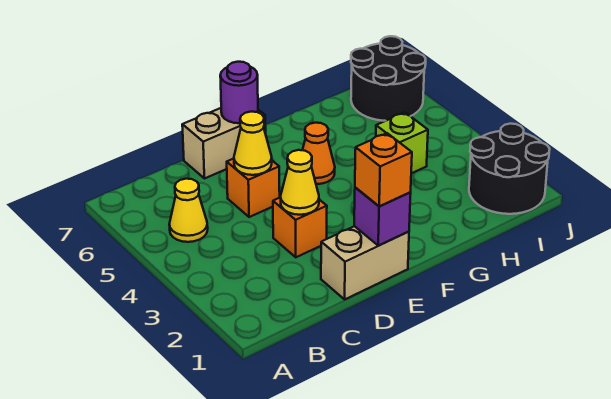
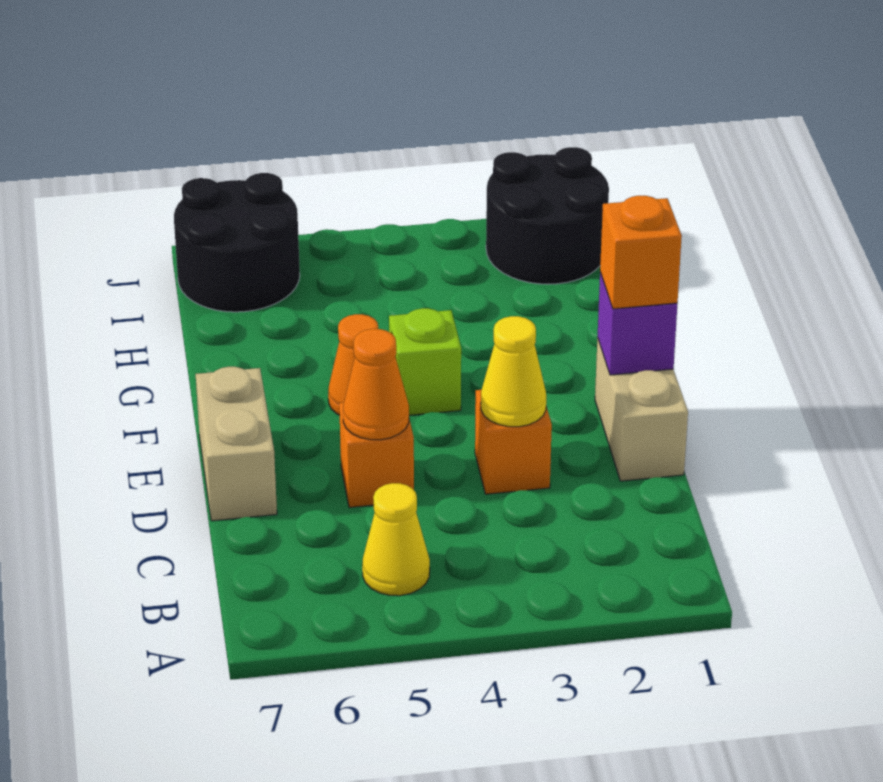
yellow 1x1 cone [234,112,272,175] -> orange 1x1 cone [343,329,409,440]
purple 1x1 round brick [220,62,258,123] -> none
lime 1x1 brick [376,113,428,173] -> lime 1x1 brick moved to [389,308,461,415]

